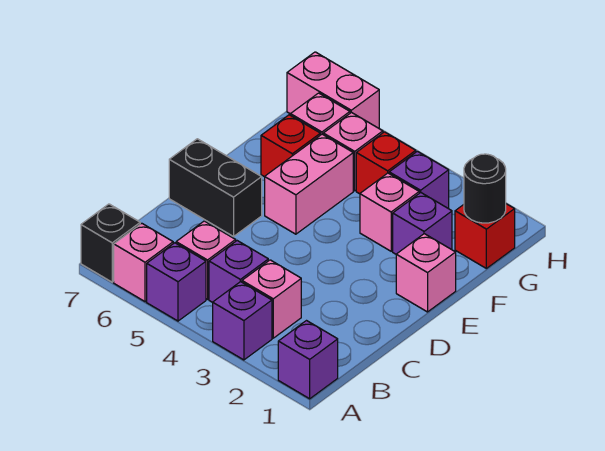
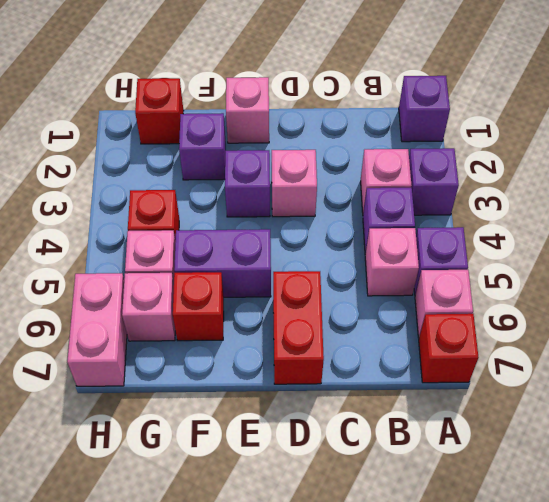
black 1x1 brick [81,204,140,282] -> red 1x1 brick [419,314,479,383]
black 1x2 brick [169,139,262,237] -> red 1x2 brick [273,271,324,384]
pink 1x2 brick [265,134,353,234] -> purple 1x2 brick [174,229,271,297]
pink 1x1 brick [360,173,419,251] -> pink 1x1 brick moved to [272,150,317,217]
black 1x1 round brick [464,154,506,223] -> none
purple 1x1 brick [389,151,449,209] -> purple 1x1 brick moved to [225,150,270,217]

